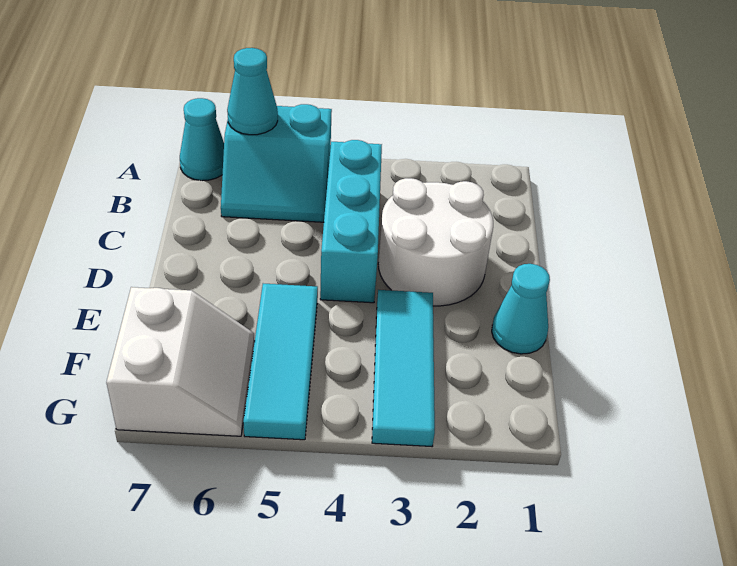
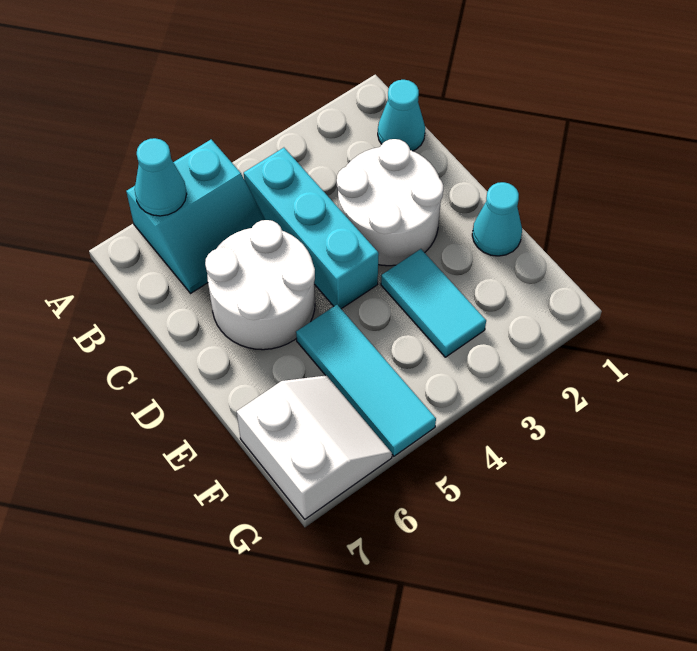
cyan 1x1 cone [180,98,224,181] -> cyan 1x1 cone moved to [378,80,425,151]
none -> white 2x2 round brick [205,220,315,350]
cyan 1x3 tile [372,290,435,446] -> cyan 1x2 tile [381,249,486,357]

